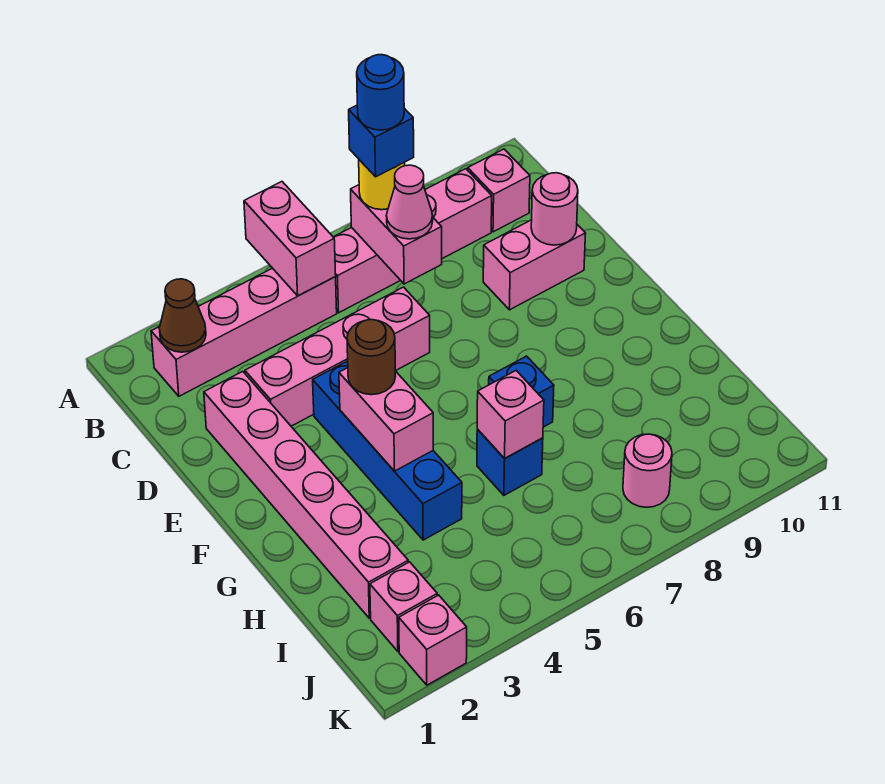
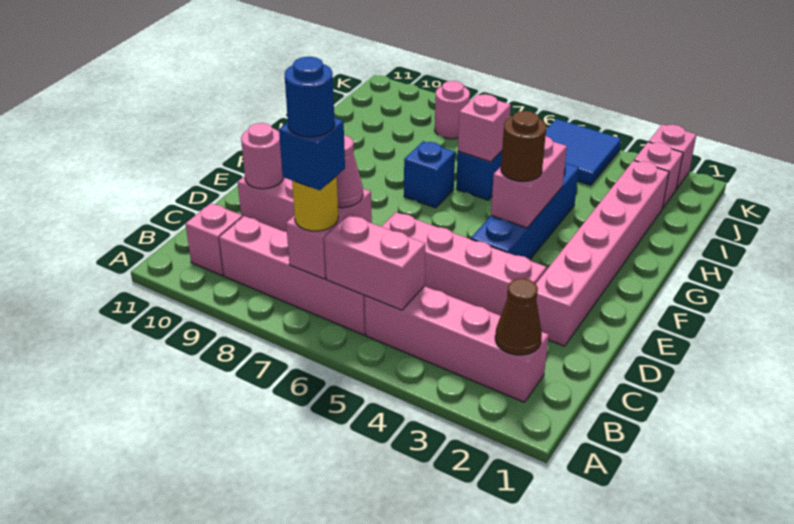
pink 1x2 brick [244,182,336,296] -> pink 1x2 brick turned to [324,215,425,310]
none -> blue 2x2 tile [546,119,621,185]

